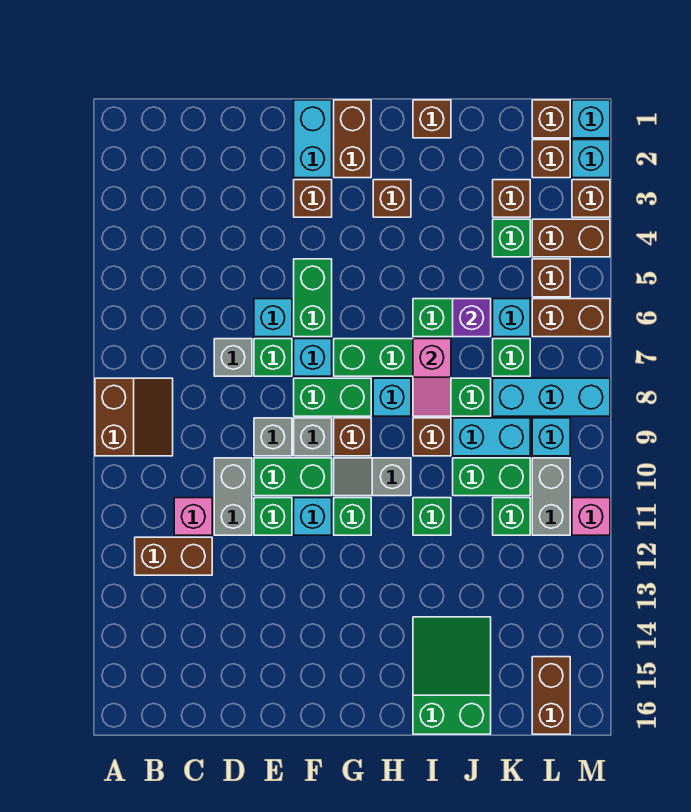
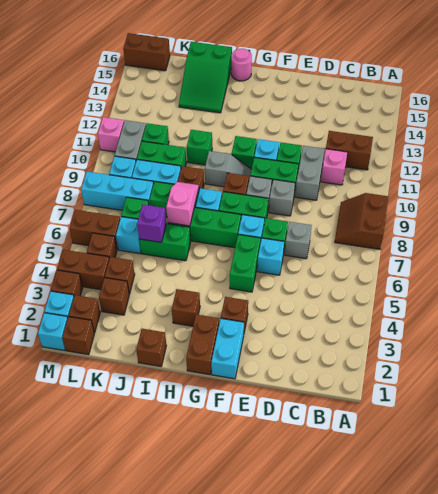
none -> pink 1x1 round brick [231,48,252,81]
green 1x1 brick [493,219,530,257] -> brown 1x1 brick [105,257,135,294]
brown 1x2 brick [532,657,570,734] -> brown 1x2 brick turned to [123,33,170,71]

